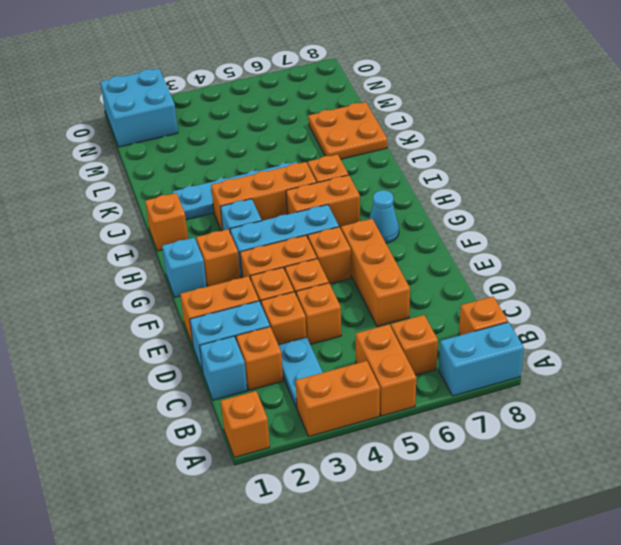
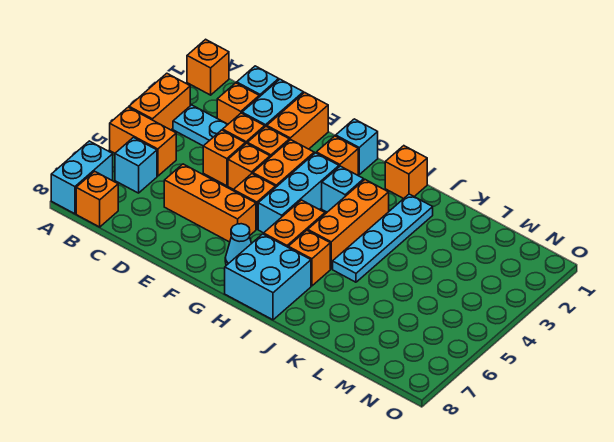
orange 1x1 brick [391,315,438,375] -> cyan 1x1 brick [115,138,157,193]
orange 2x2 plate [308,102,387,159] -> none
cyan 2x2 brick [100,69,178,147] -> cyan 2x2 brick moved to [225,234,311,320]

